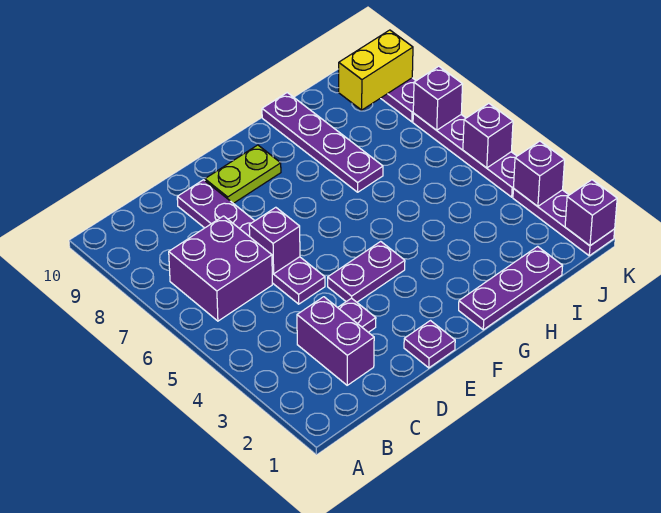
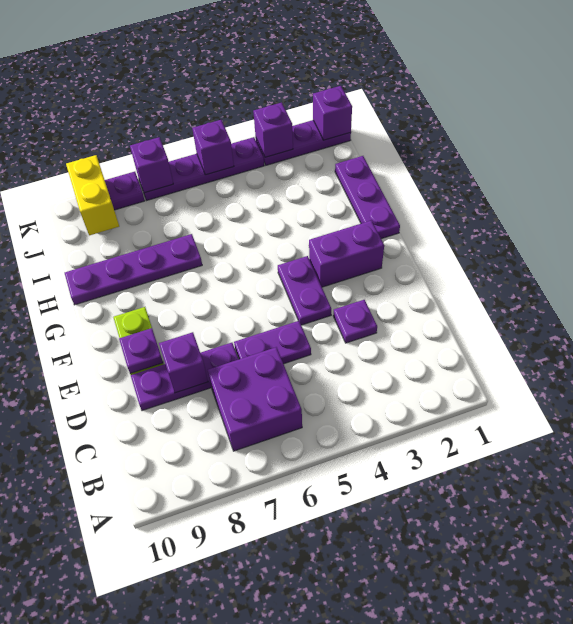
purple 1x2 brick [297,297,374,385] -> purple 1x2 brick moved to [309,220,384,287]
purple 1x1 brick [249,207,300,274] -> purple 1x1 brick moved to [159,332,208,393]
purple 1x1 plate [404,321,455,368] -> purple 1x1 plate moved to [119,328,163,374]

